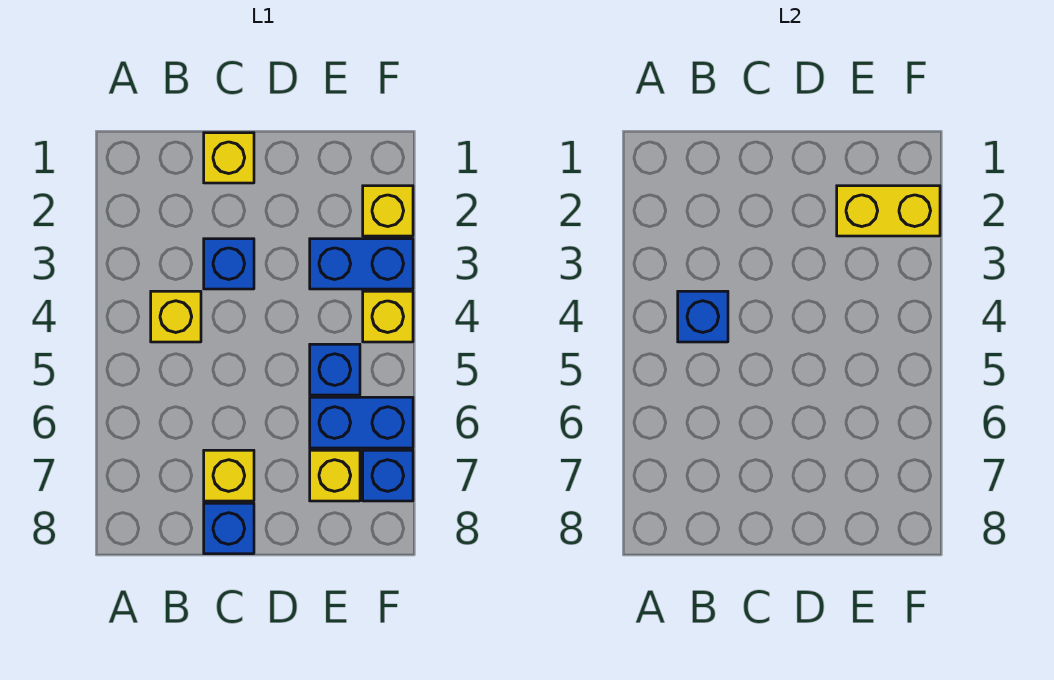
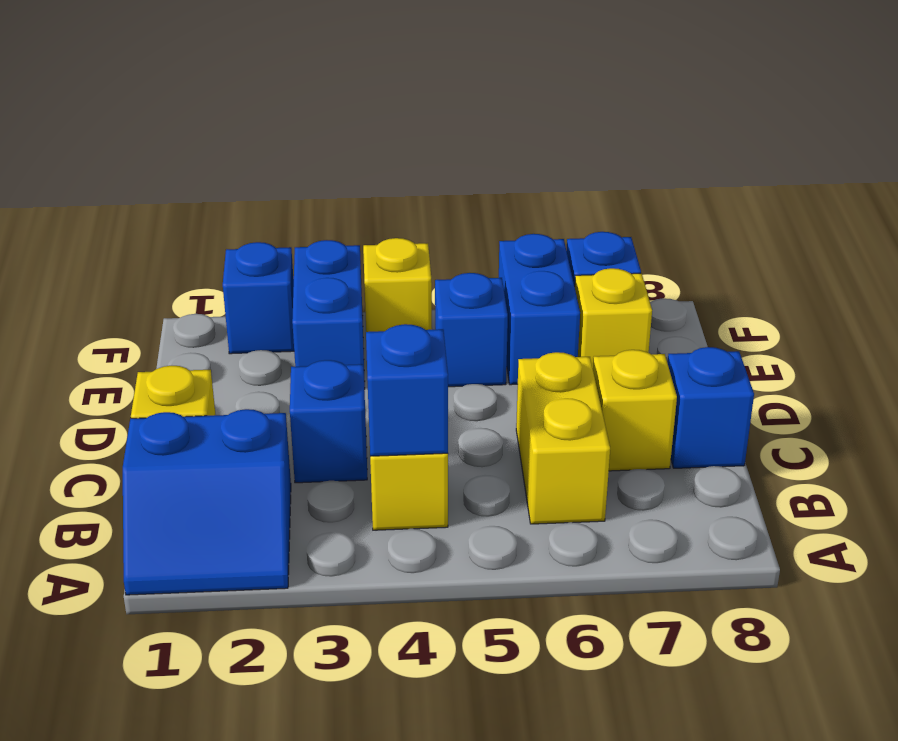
none -> blue 2x2 slope [123,409,291,595]
yellow 1x2 brick [837,186,940,236] -> yellow 1x2 brick moved to [516,352,610,524]
yellow 1x1 brick [363,186,413,236] -> blue 1x1 brick [223,242,294,354]

